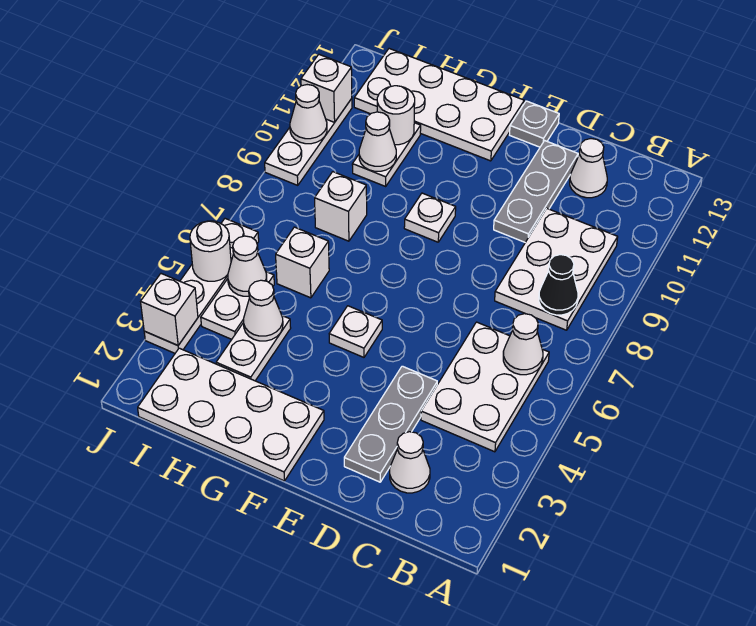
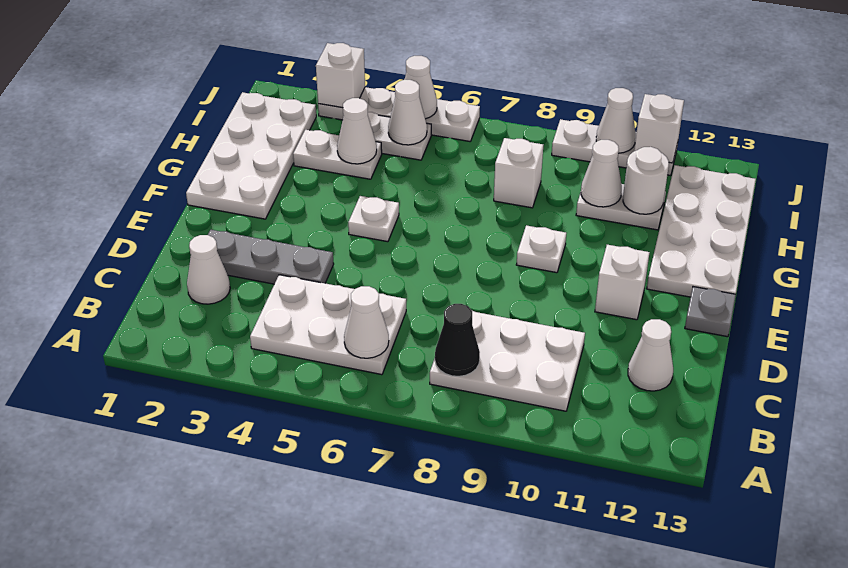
grey 1x3 plate [494,141,578,242] -> none
white 1x1 brick [276,227,329,298] -> white 1x1 brick moved to [595,245,650,320]
white 1x1 round brick [190,221,231,281] -> white 1x1 cone [404,56,437,119]

